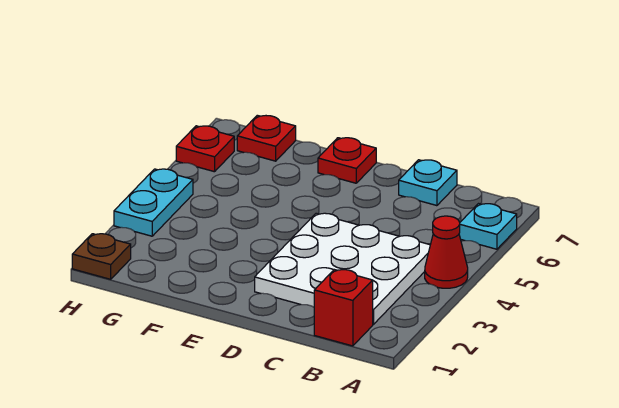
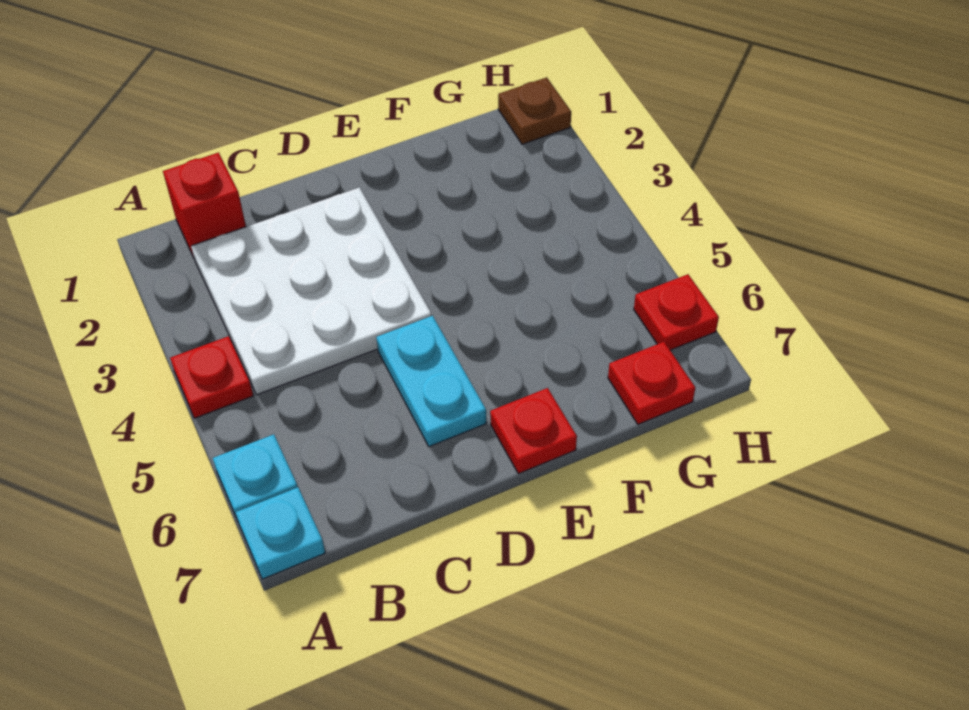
red 1x1 cone [425,216,468,288] -> red 1x1 plate [170,336,253,418]
cyan 1x1 plate [399,160,457,206] -> cyan 1x1 plate moved to [235,487,325,579]
cyan 1x2 plate [114,169,193,236] -> cyan 1x2 plate moved to [376,316,486,447]

